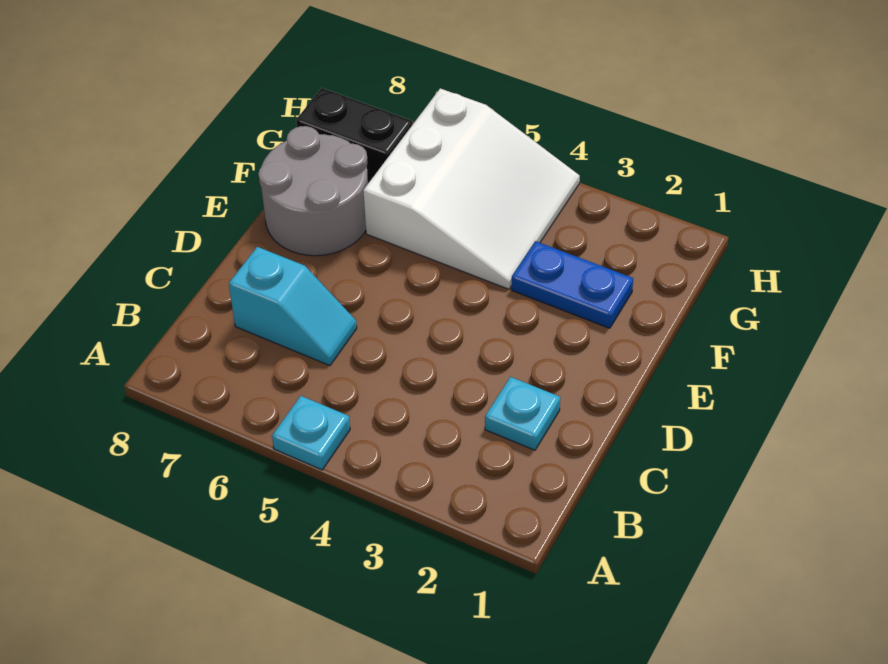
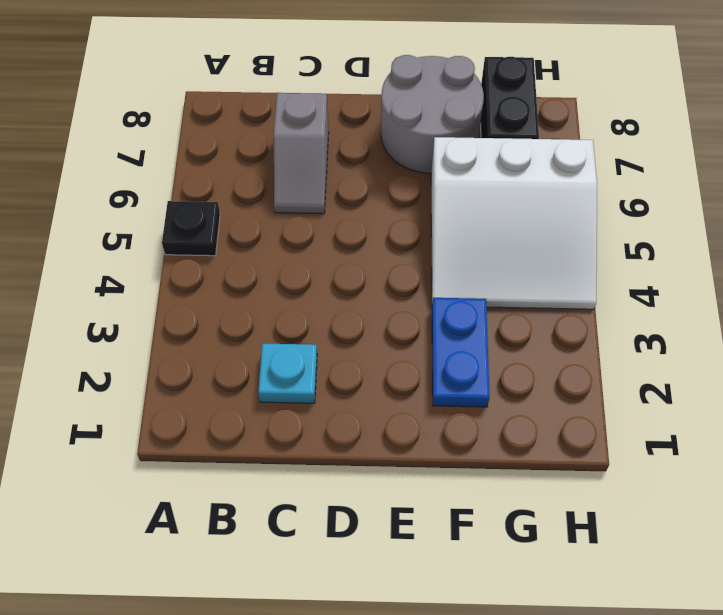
cyan 1x1 plate [272,396,350,470] -> black 1x1 plate [162,201,220,256]
cyan 1x2 slope [229,247,357,366] -> grey 1x2 slope [274,93,329,214]

